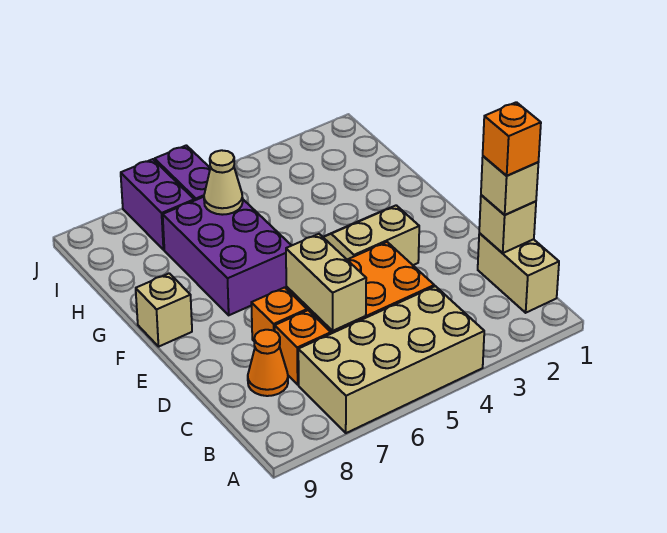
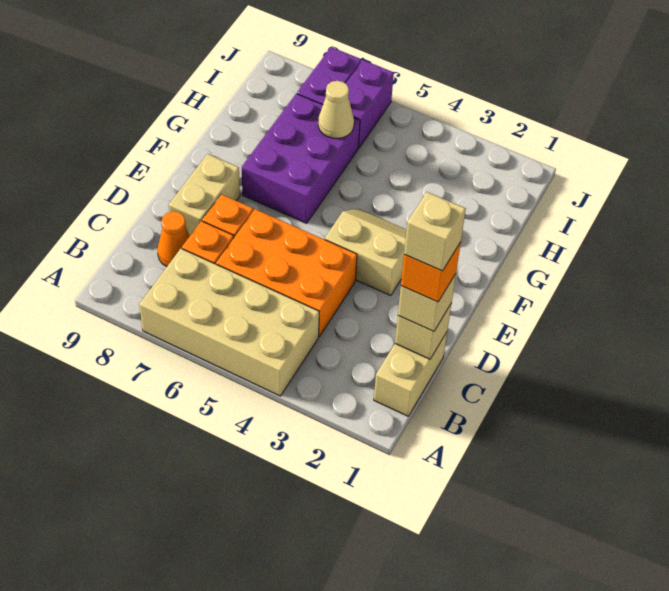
tan 1x2 brick [286,234,366,331] -> tan 1x2 brick moved to [169,154,240,235]
tan 1x1 brick [136,273,192,346] -> tan 1x1 brick moved to [404,192,466,271]

